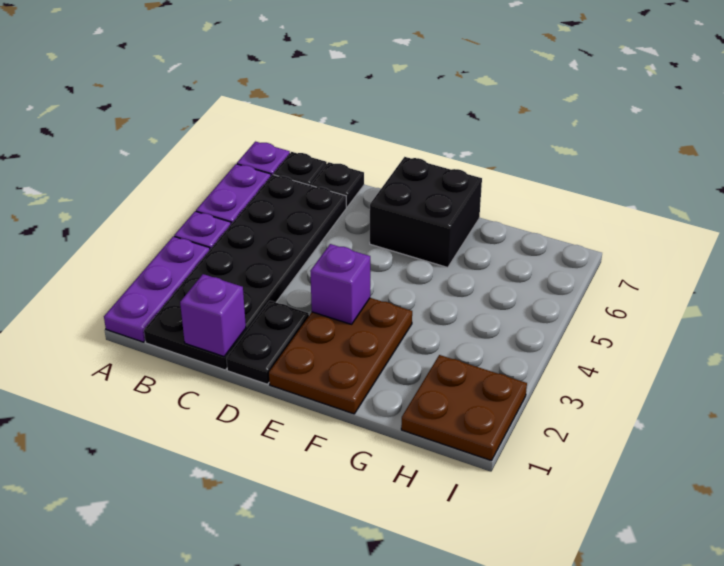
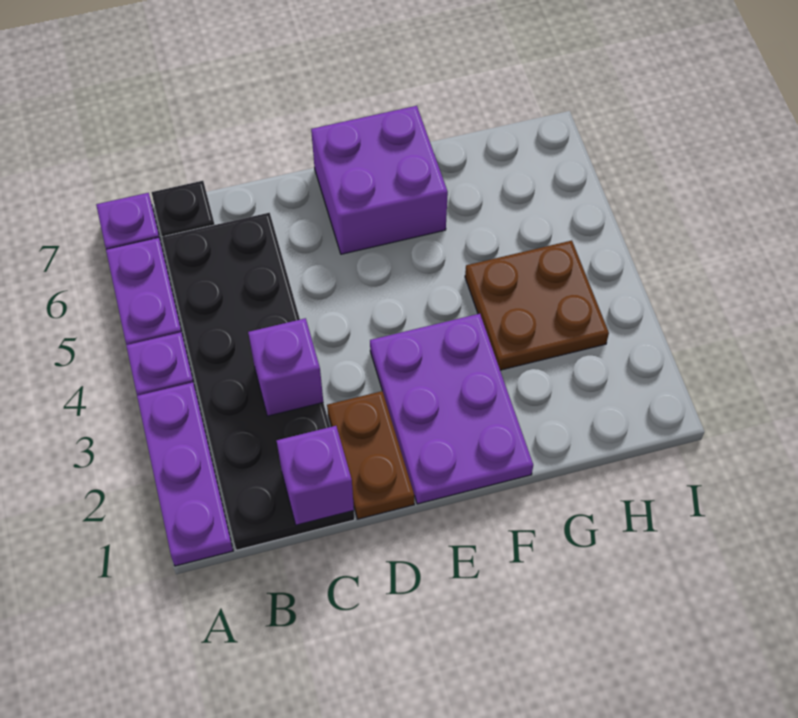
black 1x1 plate [311,162,364,207] -> none
black 1x2 plate [226,301,309,384] -> brown 1x2 plate [327,391,414,519]
brown 2x3 plate [269,298,412,414] -> purple 2x3 plate [370,314,533,504]
purple 1x1 brick [310,244,370,324] -> purple 1x1 brick moved to [248,318,323,416]
black 2x2 brick [370,157,482,268] -> purple 2x2 brick [311,106,448,254]
brown 2x2 plate [401,355,527,461] -> brown 2x2 plate moved to [465,241,609,370]

